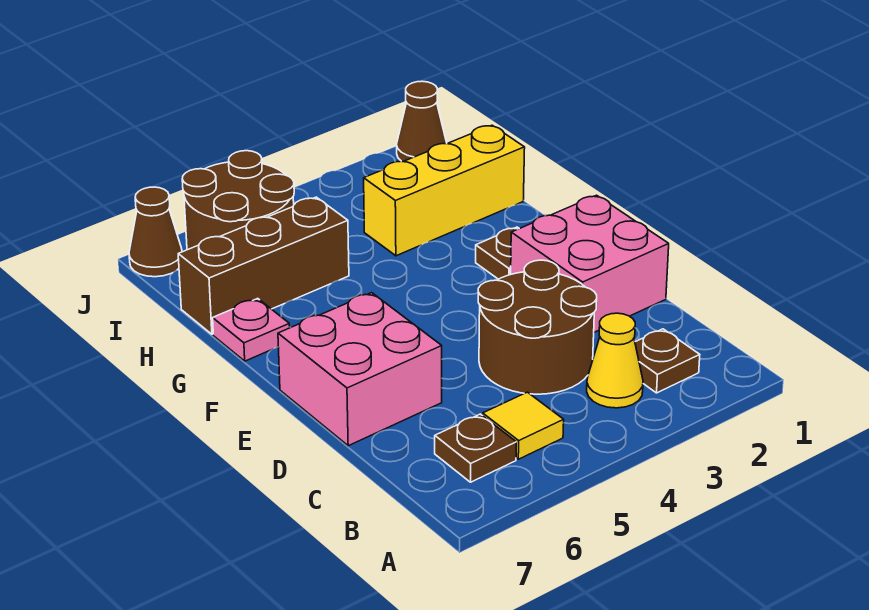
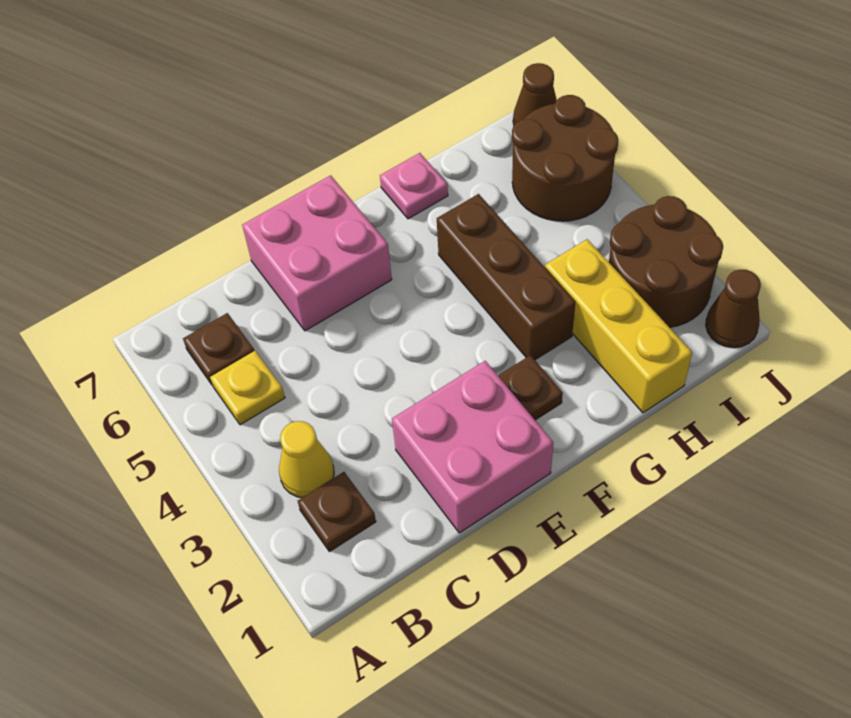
yellow 1x1 tile [483,392,564,459] -> yellow 1x1 plate [210,351,285,425]
brown 2x2 round brick [478,260,597,394] -> brown 2x2 round brick moved to [609,196,723,327]
brown 1x3 brick [178,197,349,334] -> brown 1x3 brick moved to [437,194,575,360]

